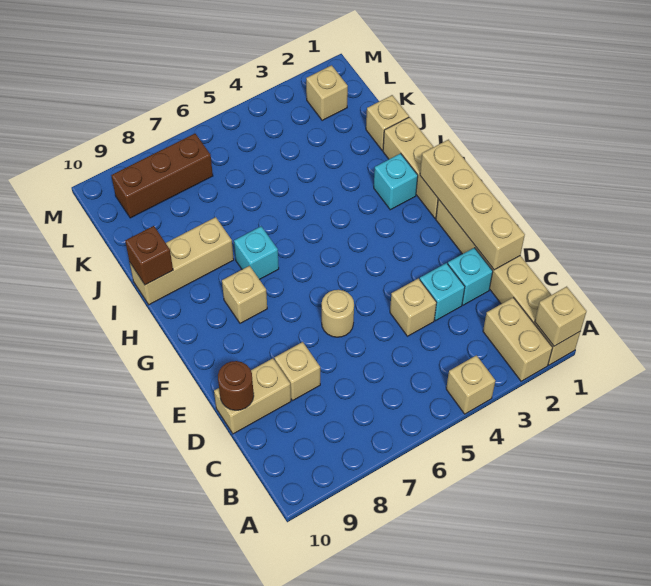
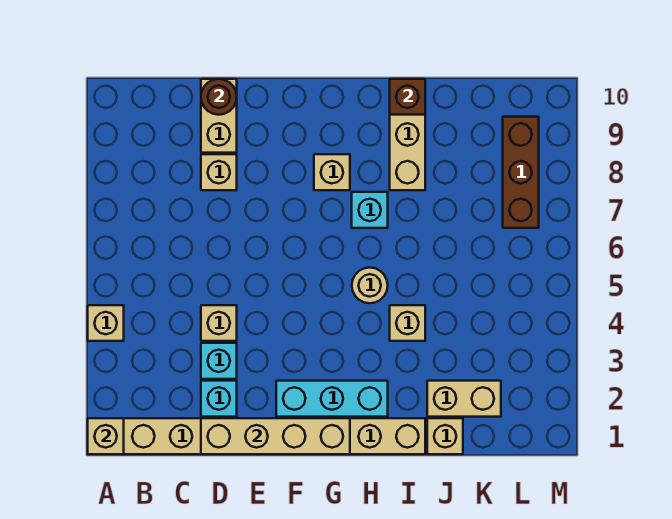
tan 1x2 brick [483,298,552,381] -> tan 1x2 brick moved to [427,381,501,417]
tan 1x1 round brick [322,290,354,337] -> tan 1x1 round brick moved to [352,268,388,303]
cyan 1x1 brick [374,153,418,210] -> cyan 1x3 brick [276,381,388,417]
tan 1x1 brick [306,65,348,121] -> tan 1x1 brick moved to [390,305,425,341]

